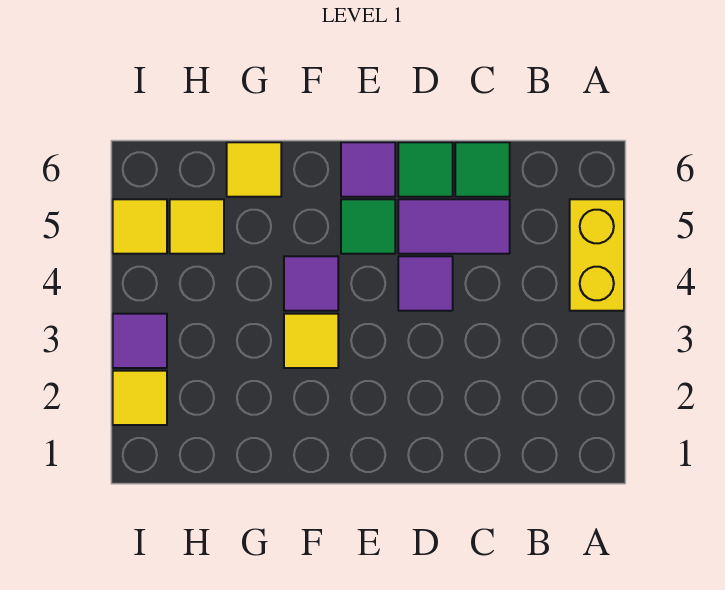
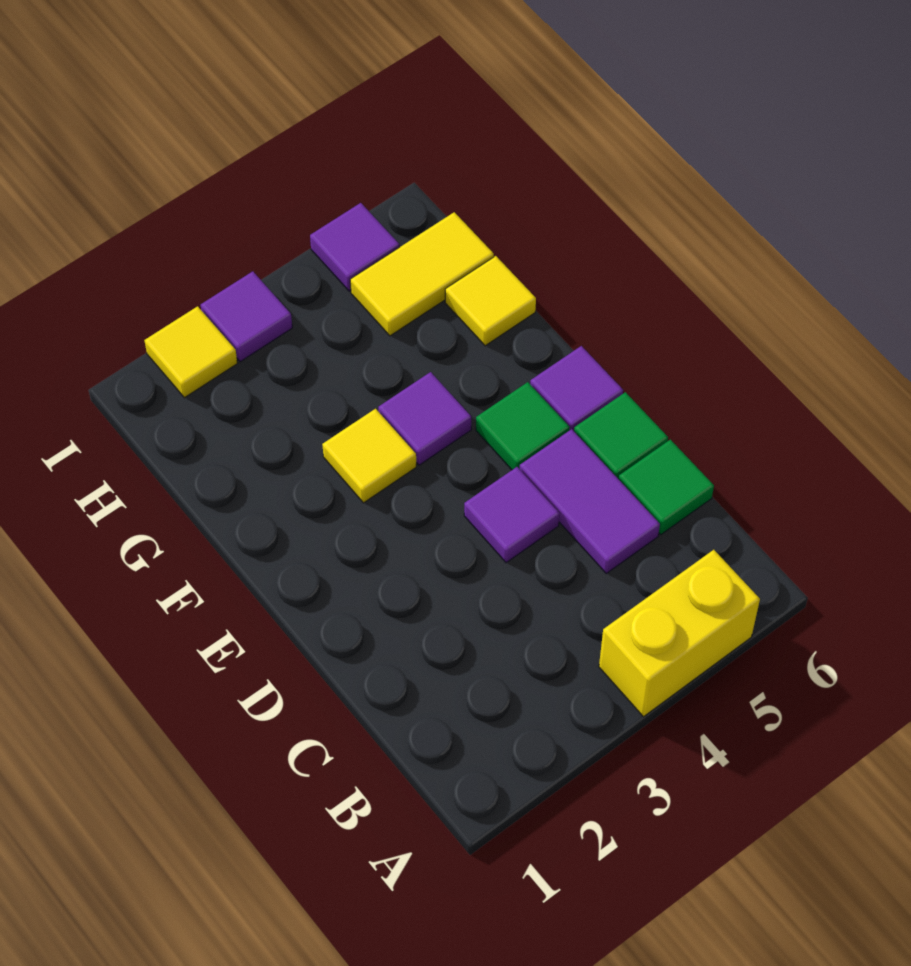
yellow 1x1 tile [170,199,224,254] -> yellow 1x2 tile [350,212,494,336]
yellow 1x1 tile [113,199,167,254] -> purple 1x1 tile [310,203,399,291]

